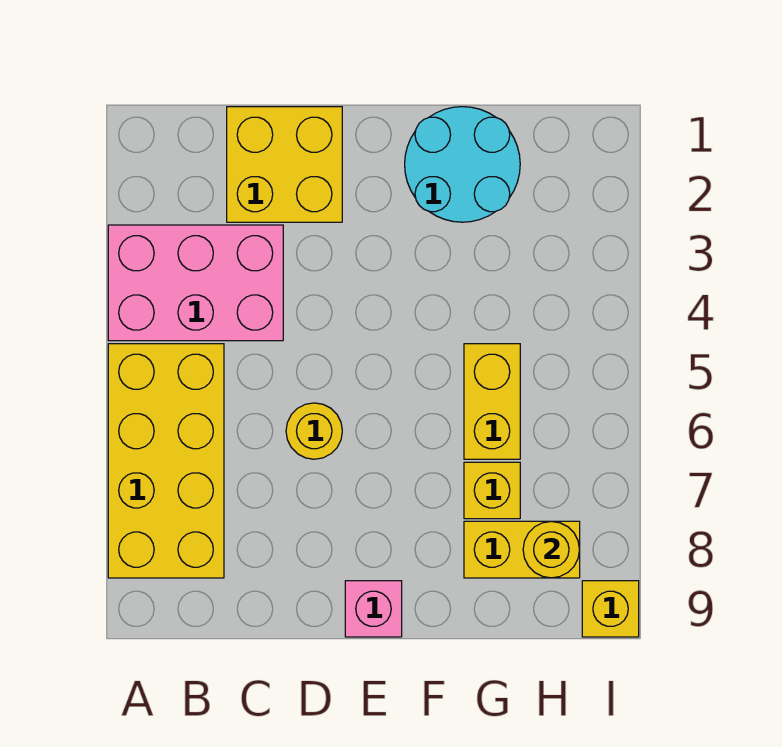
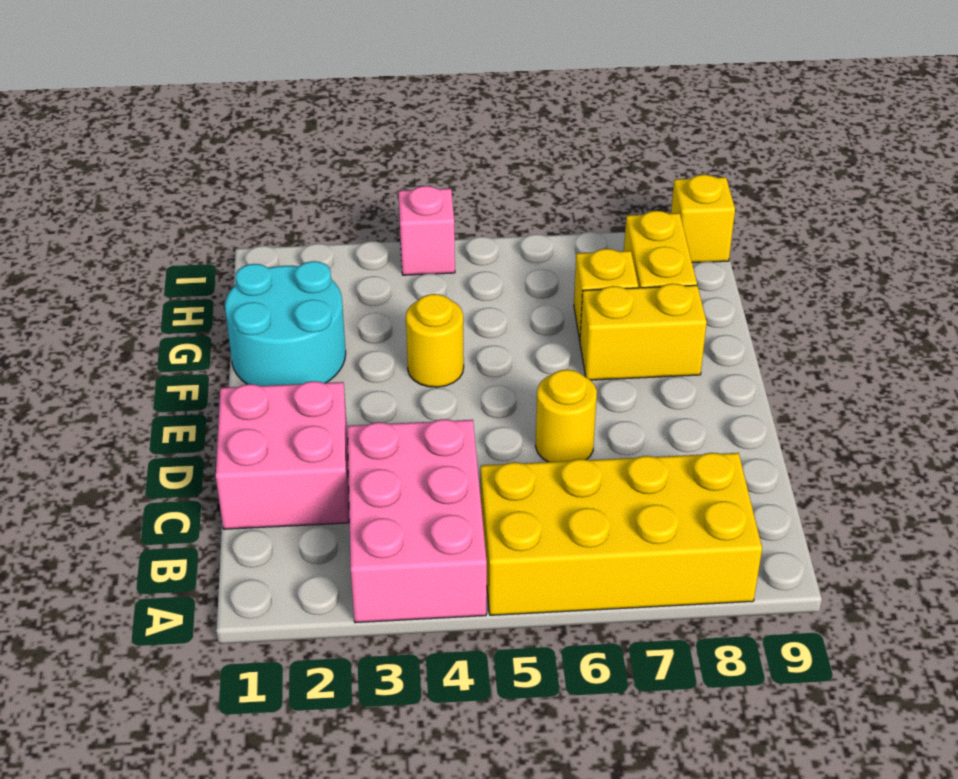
yellow 2x2 brick [227,107,342,222] -> pink 2x2 brick [216,381,349,529]
pink 1x1 brick [345,581,402,637] -> pink 1x1 brick moved to [398,186,455,275]
yellow 1x2 brick [464,344,520,459] -> yellow 1x2 brick moved to [580,284,707,380]
yellow 1x1 round brick [523,521,580,578] -> yellow 1x1 round brick moved to [406,294,464,387]

